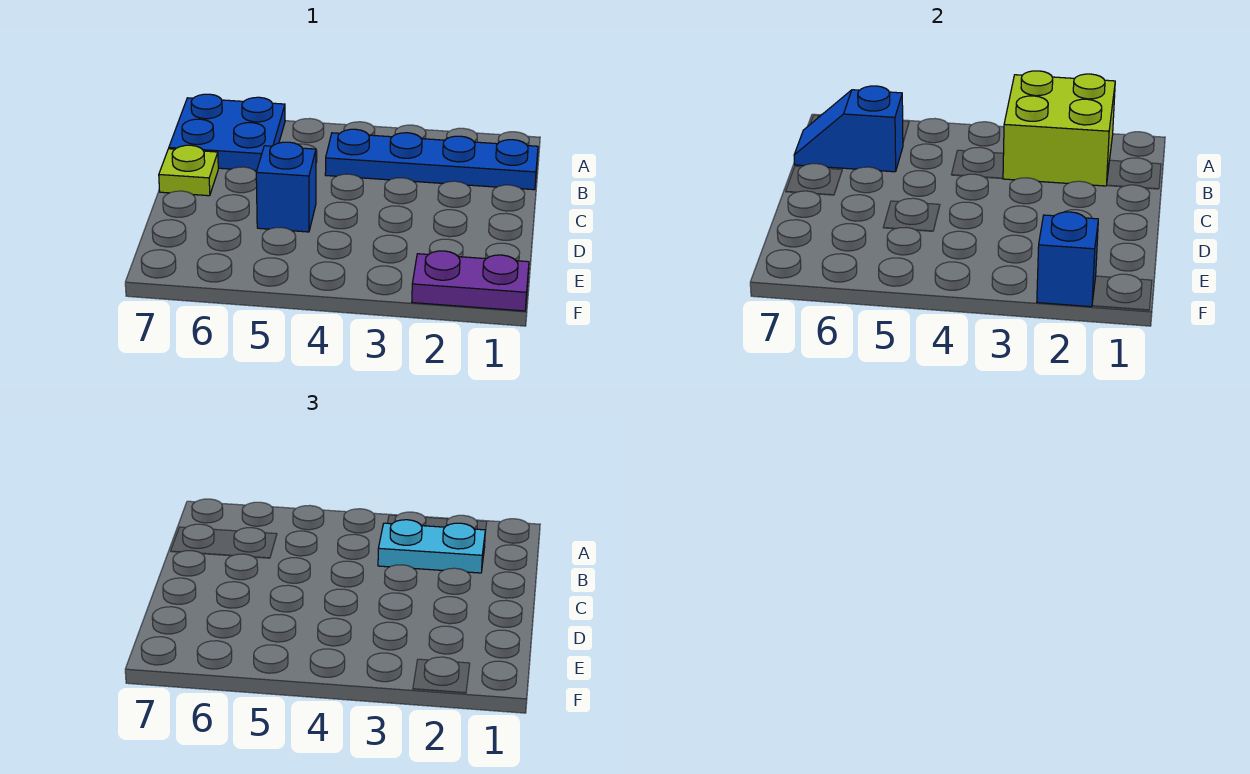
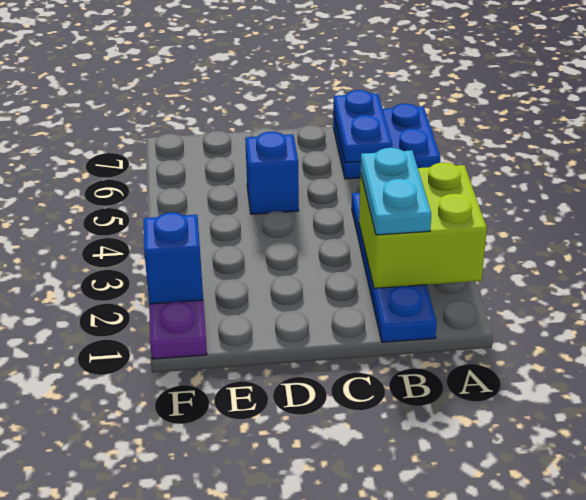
blue 1x2 slope [794,86,903,172] -> blue 1x2 plate [333,90,393,163]
lime 1x1 plate [159,145,218,196] -> none

